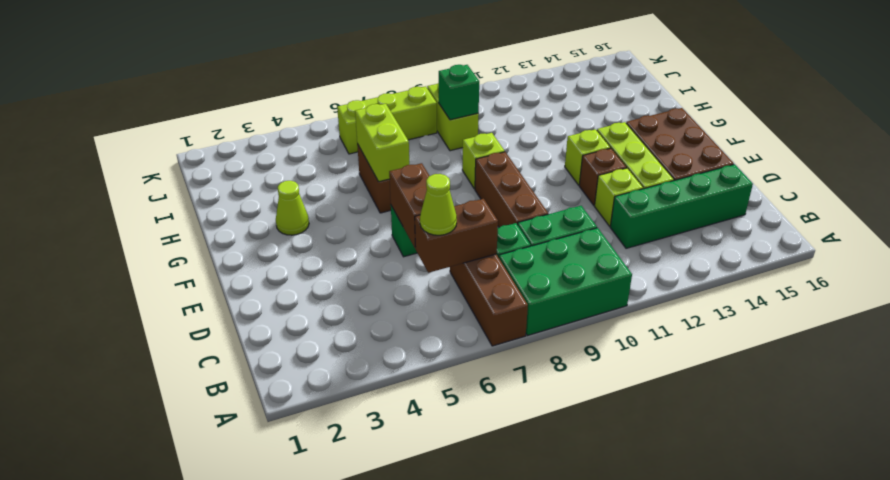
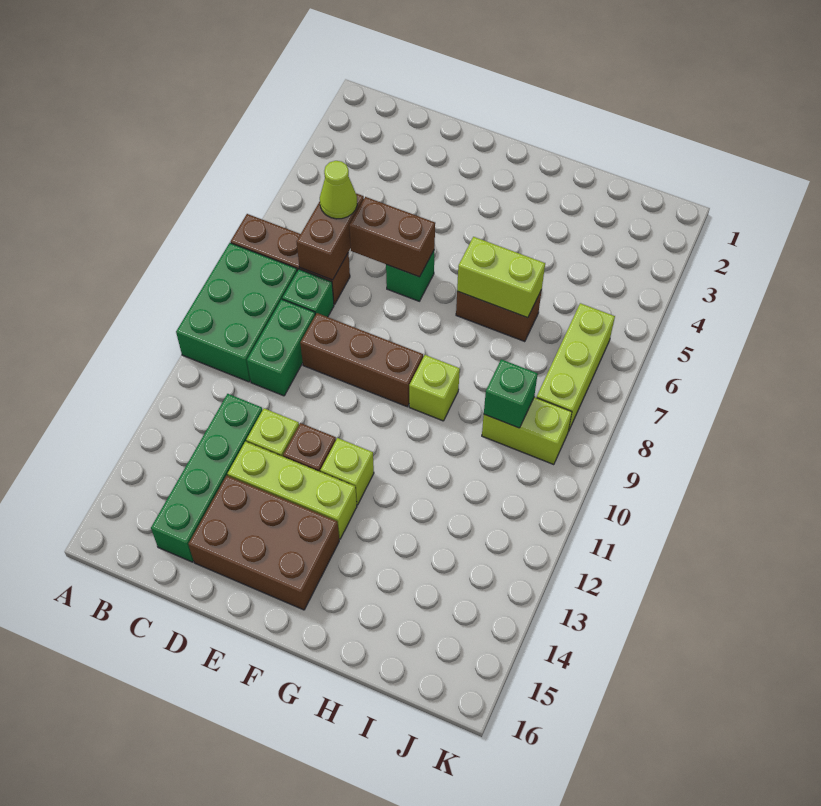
lime 1x1 cone [276,181,309,235] -> none

